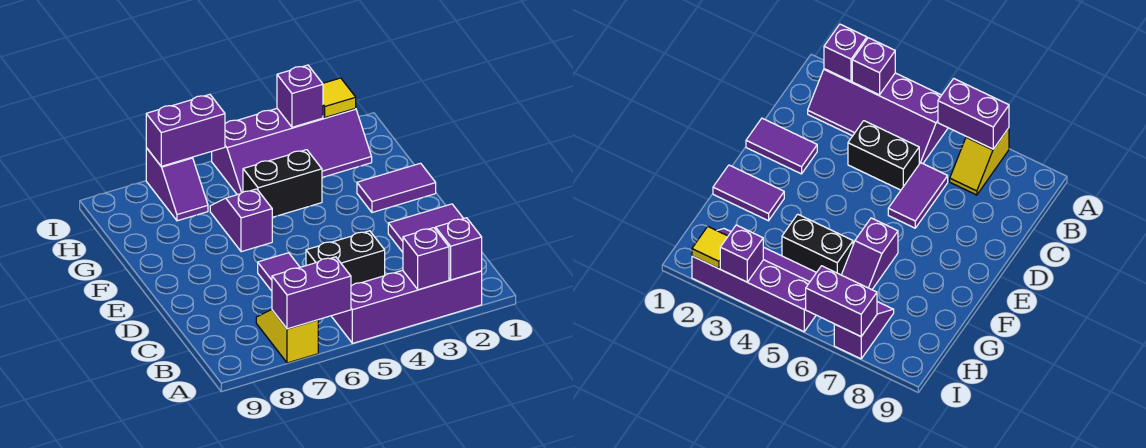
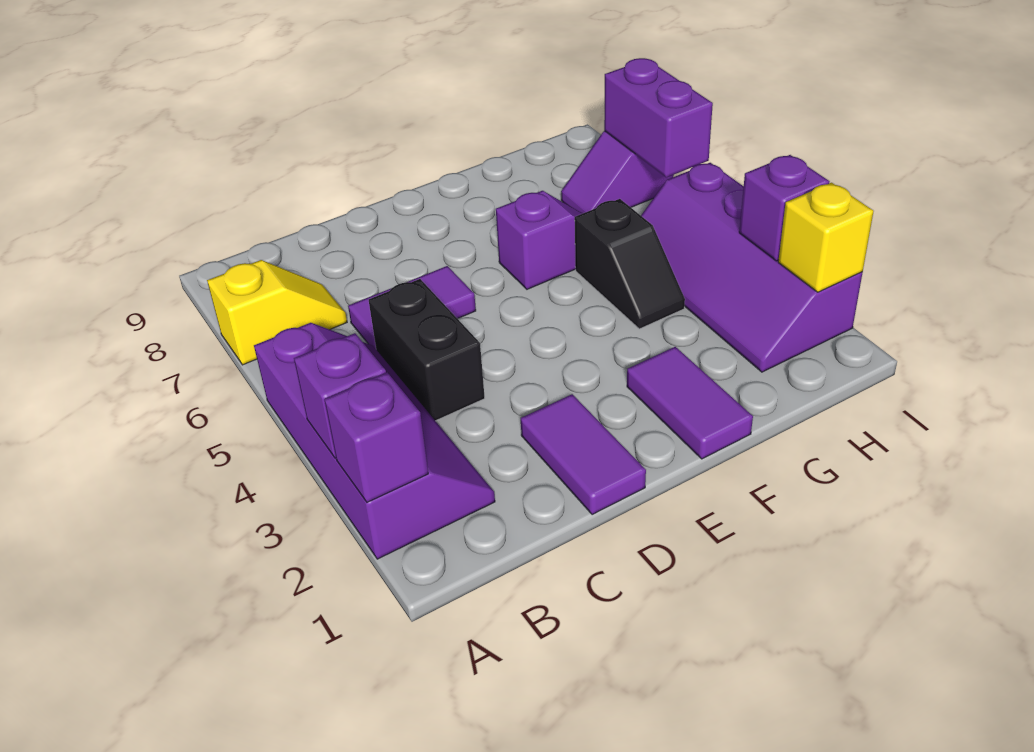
purple 1x2 brick [272,257,351,329] -> none
black 1x2 brick [243,150,322,217] -> black 1x2 slope [575,199,685,329]
yellow 1x1 tile [323,78,356,117] -> yellow 1x1 brick [778,183,874,292]

